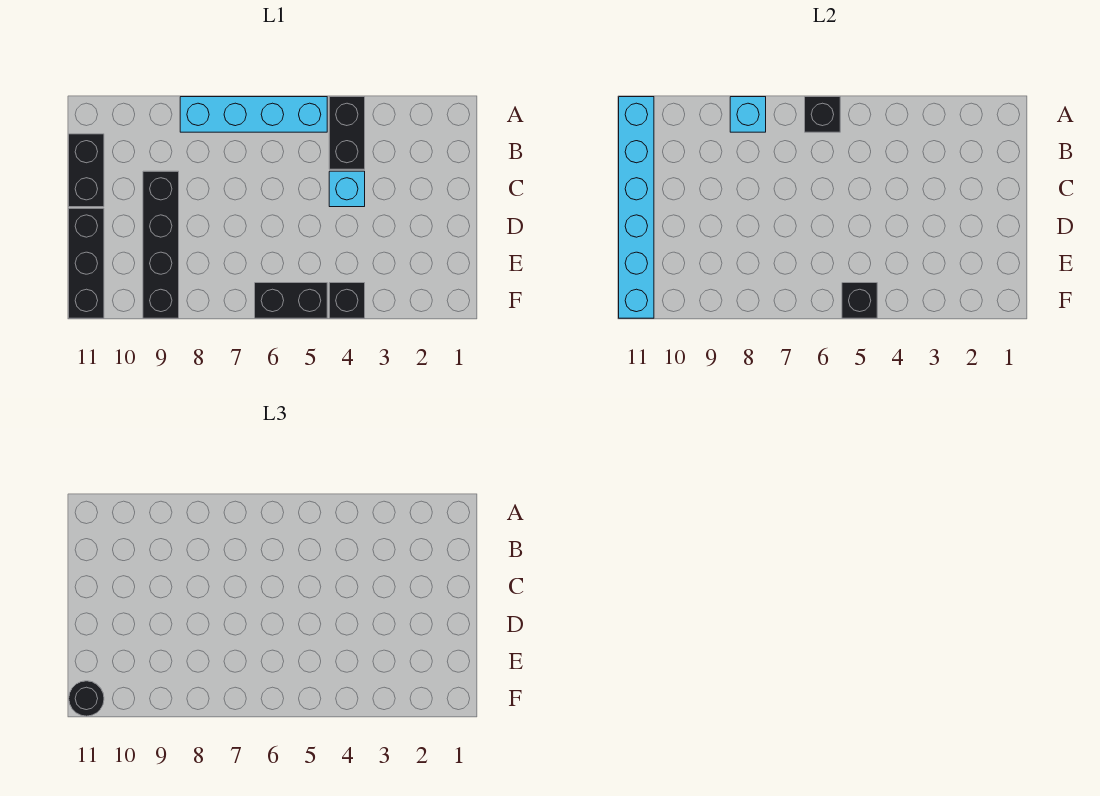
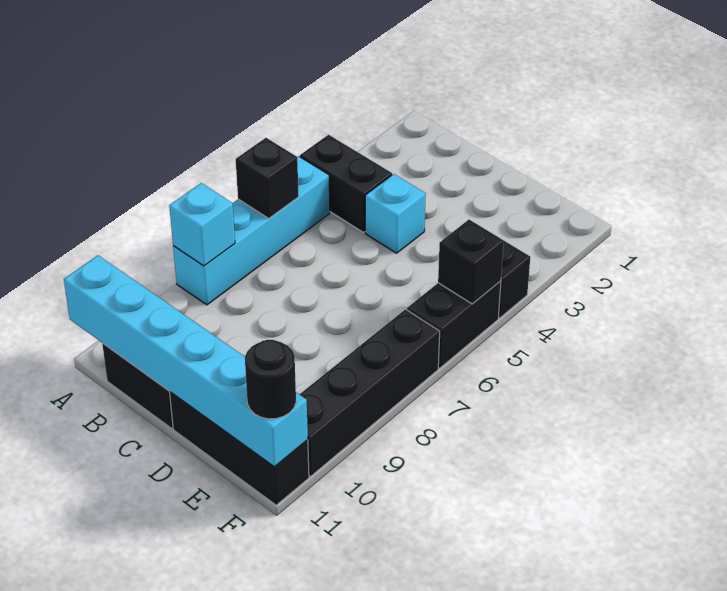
black 1x4 brick [143,171,179,318] -> black 1x4 brick turned to [299,309,440,476]

